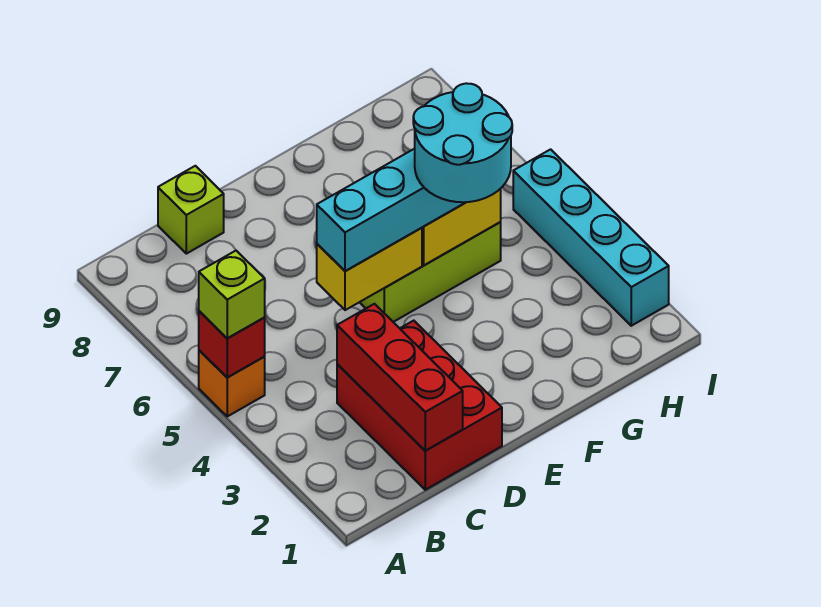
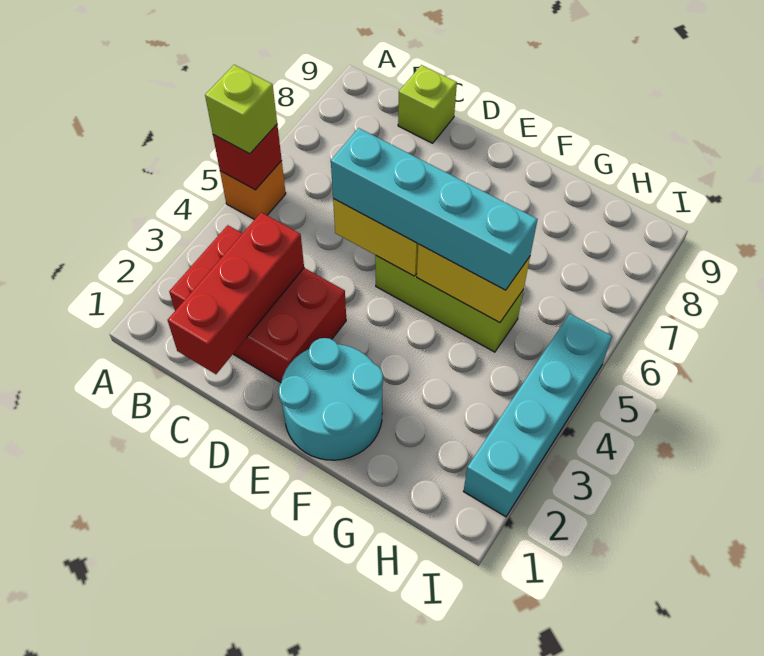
red 2x3 brick [337,321,502,490] -> red 2x3 brick turned to [169,225,346,383]
cyan 2x2 round brick [413,83,512,202] -> cyan 2x2 round brick moved to [278,338,383,460]

